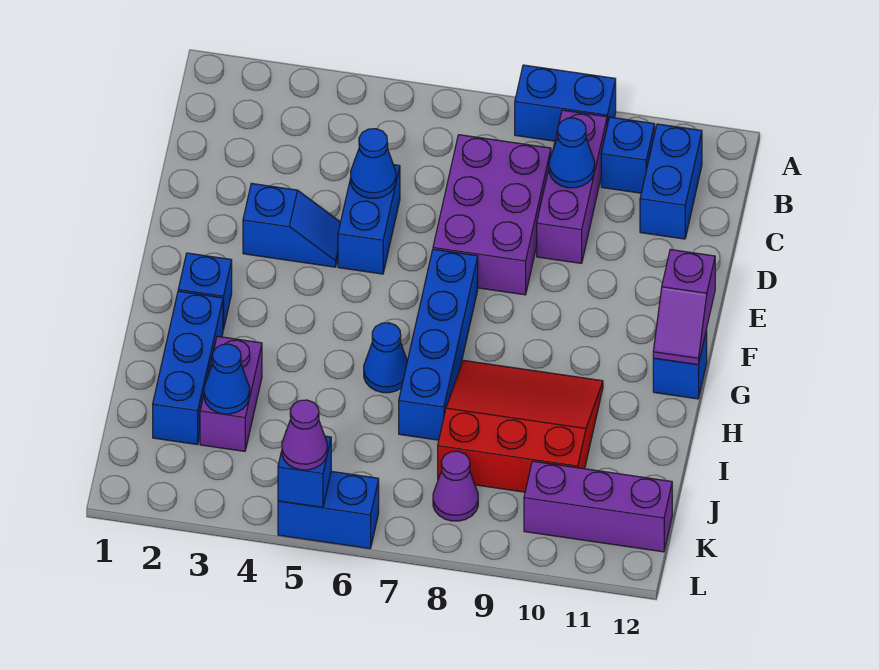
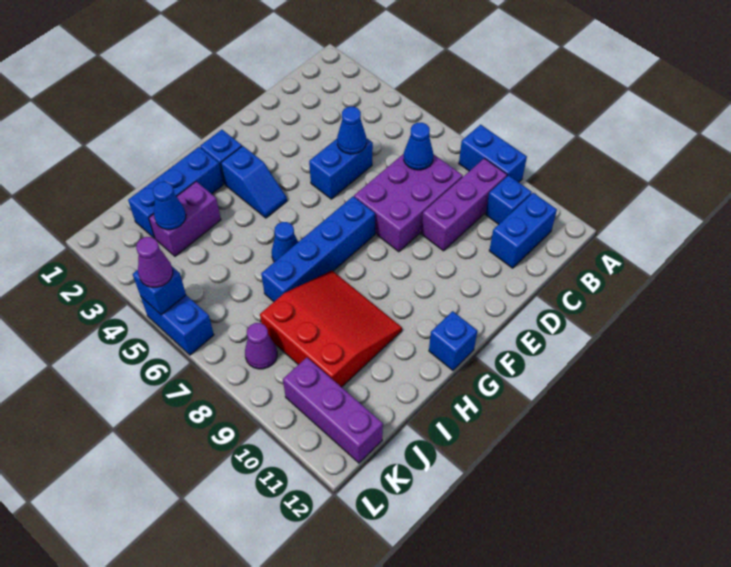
blue 1x1 cone [549,118,595,188] -> blue 1x1 cone moved to [404,123,433,170]
blue 1x2 slope [243,183,340,267] -> blue 1x2 slope moved to [221,146,287,218]
purple 1x2 slope [653,249,715,365] -> none

